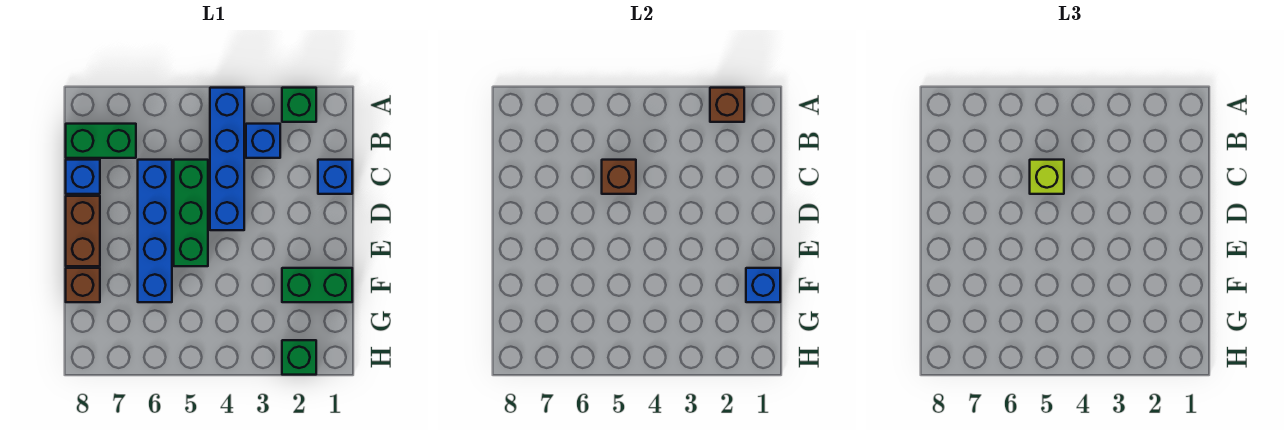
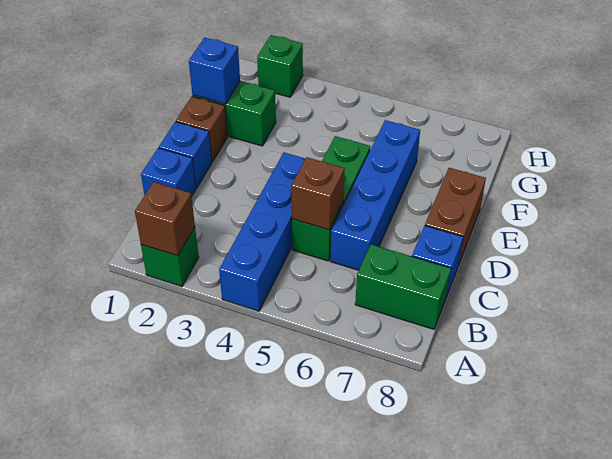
blue 1x1 brick [246,124,280,158] -> blue 1x1 brick moved to [159,122,212,188]
lime 1x1 brick [1030,160,1064,194] -> none
brown 1x1 brick [66,268,100,302] -> brown 1x1 brick moved to [176,96,227,162]

